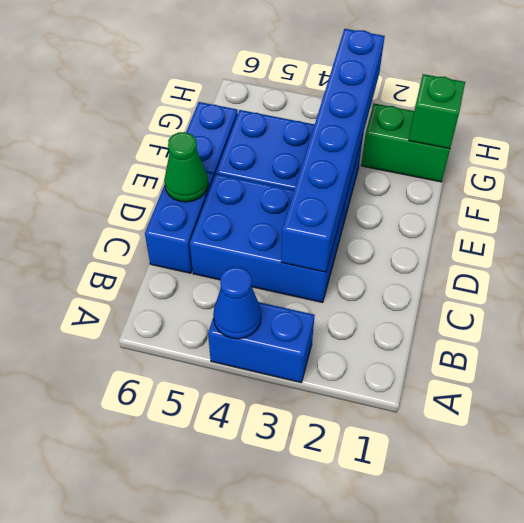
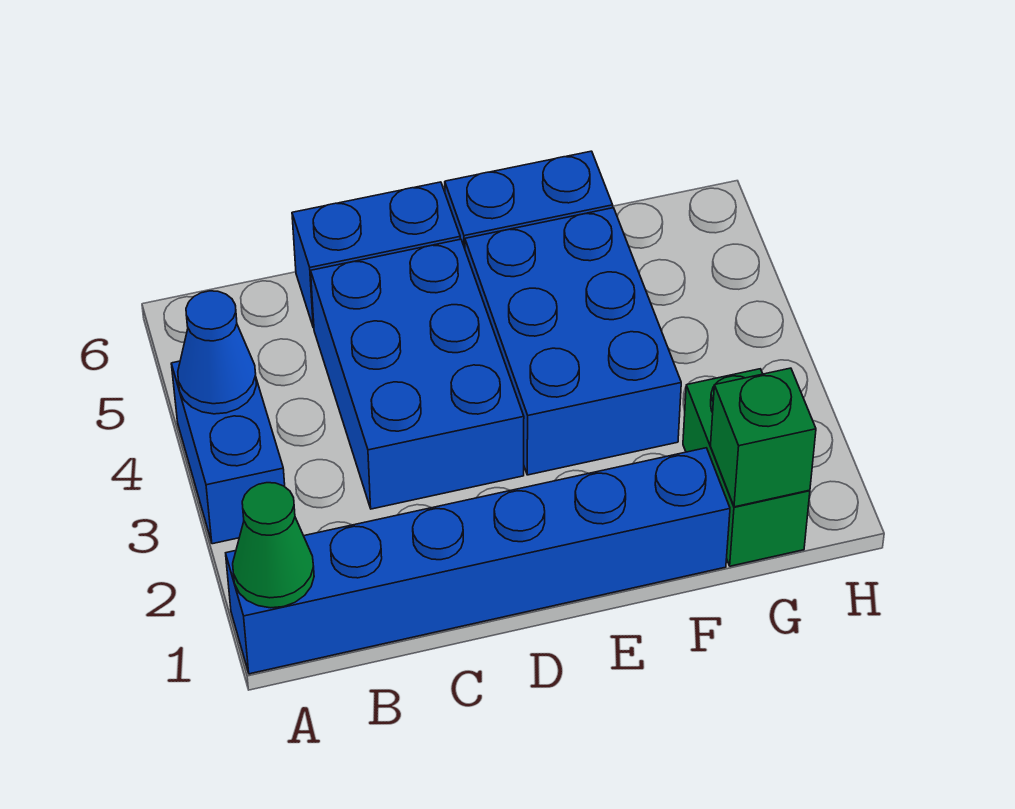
blue 1x6 brick [281,29,385,272] -> blue 1x6 brick moved to [226,448,730,674]
green 1x1 cone [164,132,208,202] -> green 1x1 cone moved to [233,483,314,608]

